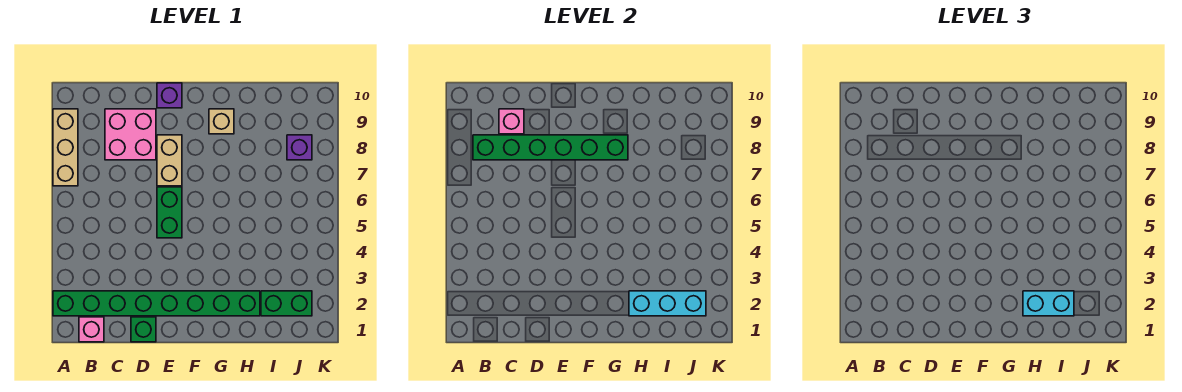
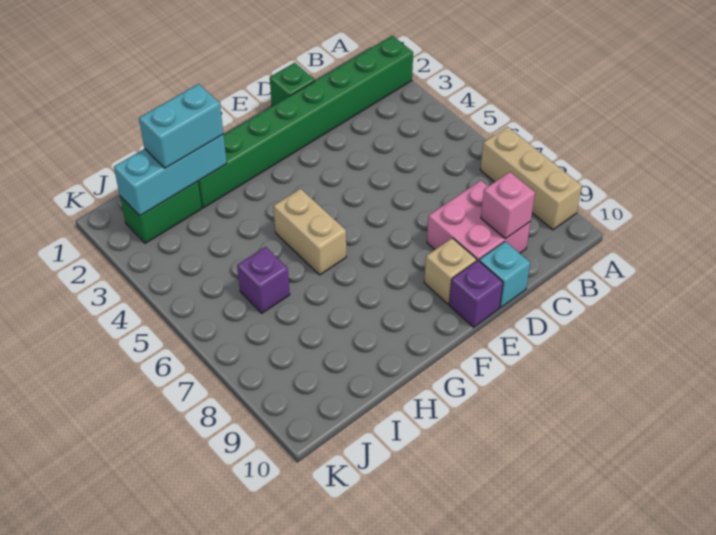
pink 1x1 brick [79,317,104,342] -> none
green 1x6 brick [473,135,628,160] -> none
none -> cyan 1x1 brick [479,241,530,307]
green 1x2 brick [157,187,182,238] -> none
tan 1x2 brick [157,135,182,186] -> tan 1x2 brick moved to [273,189,346,275]
tan 1x1 brick [209,109,234,134] -> tan 1x1 brick moved to [424,238,477,304]
purple 1x1 brick [287,135,312,160] -> purple 1x1 brick moved to [237,247,290,313]

